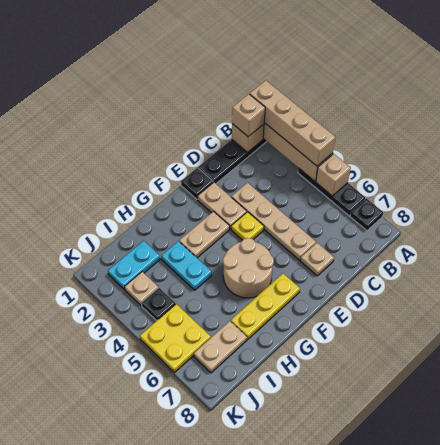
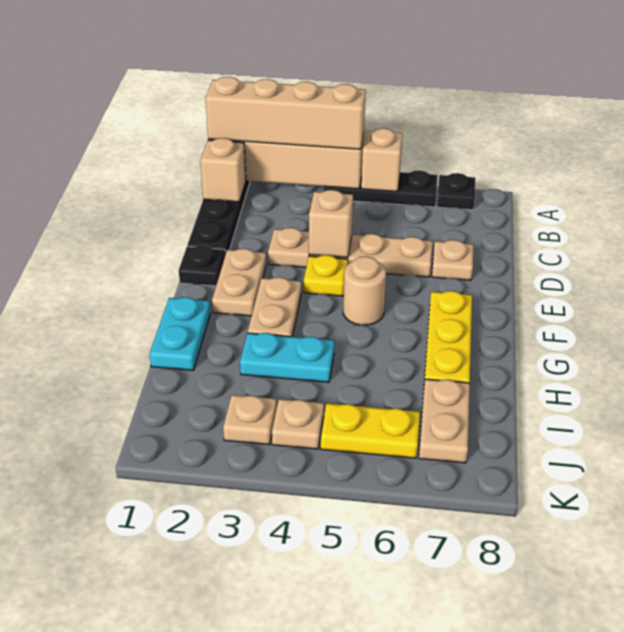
tan 1x1 brick [232,94,265,137] -> tan 1x1 brick moved to [309,190,353,257]
tan 1x2 plate [198,182,247,229] -> tan 1x2 plate turned to [212,249,266,316]
tan 2x2 round brick [223,238,274,298] -> tan 1x1 round brick [343,256,386,325]
cyan 1x2 plate [108,241,160,289] -> cyan 1x2 plate moved to [150,297,210,370]
black 1x1 plate [142,288,176,321] -> tan 1x1 plate [272,399,324,449]
yellow 2x2 plate [140,304,211,372] -> yellow 1x2 plate [321,403,420,458]

